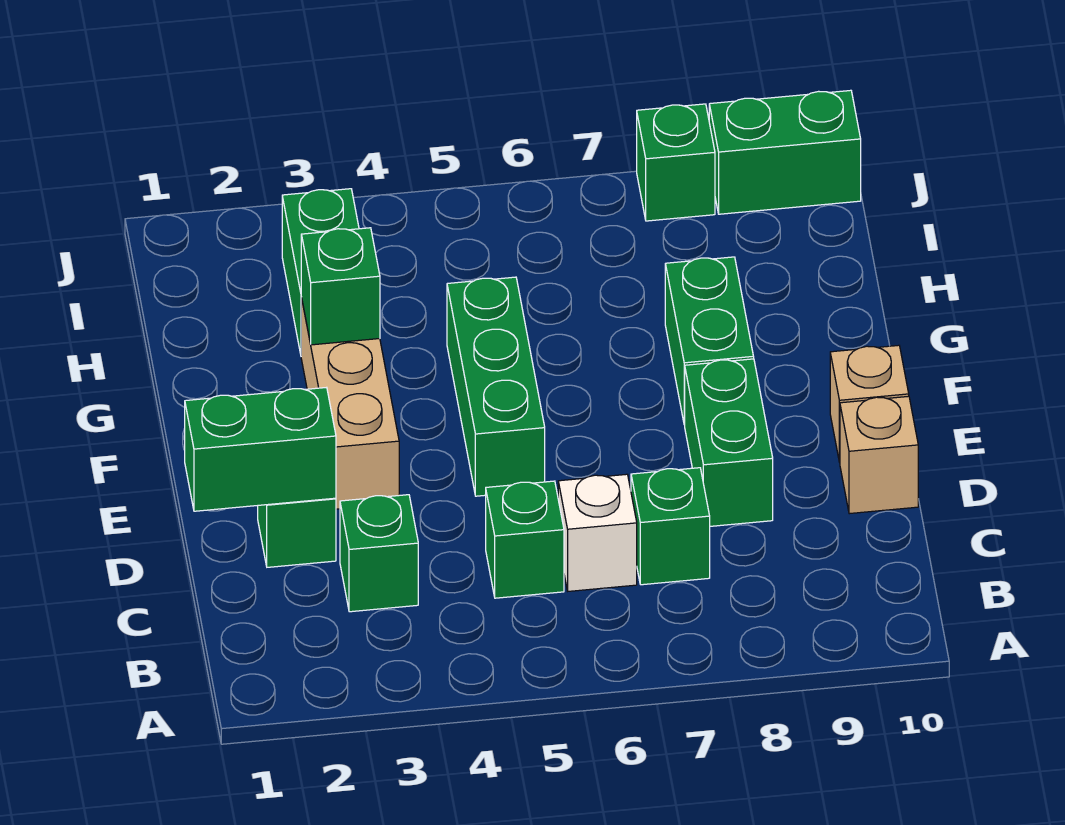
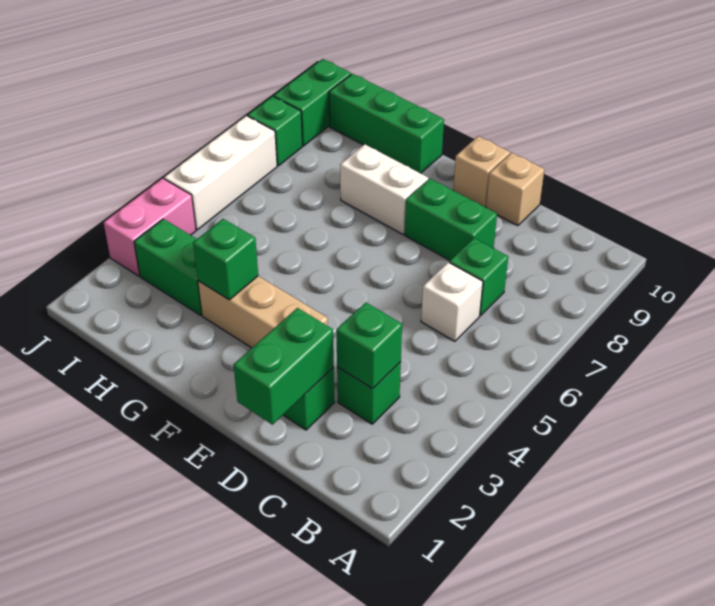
green 1x1 brick [486,481,564,598] -> green 1x1 brick moved to [336,302,402,389]
green 1x3 brick [447,277,545,496] -> green 1x3 brick moved to [329,74,444,173]
green 1x2 brick [665,257,754,425] -> white 1x2 brick [340,144,428,234]
none -> pink 1x2 brick [104,178,196,276]
none -> white 1x3 brick [164,116,277,230]

